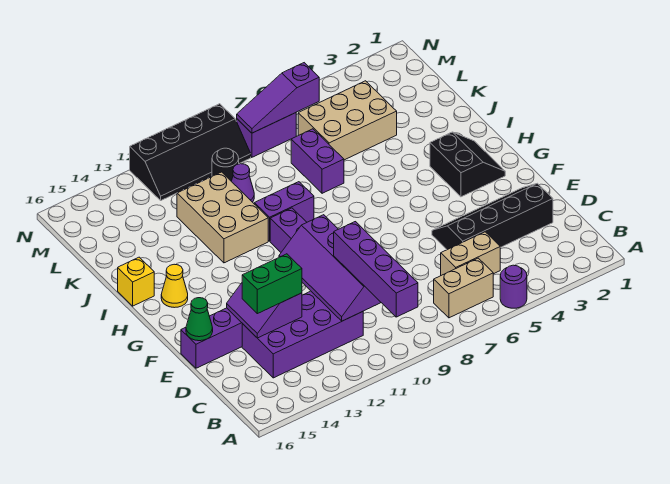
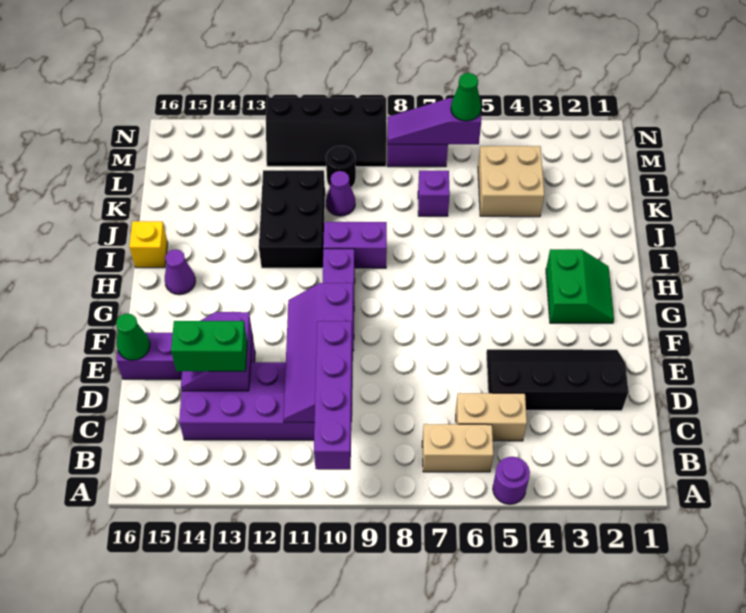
black 2x2 slope [430,132,505,197] -> green 2x2 slope [546,249,614,323]
yellow 1x1 cone [161,264,188,308] -> purple 1x1 cone [165,249,196,295]
tan 2x3 brick [177,172,268,263] -> black 2x3 brick [259,170,325,268]
purple 1x2 brick [291,129,344,193] -> purple 1x1 brick [418,171,450,216]
tan 2x3 brick [298,81,397,160] -> tan 2x2 brick [478,146,544,217]
none -> green 1x1 cone [451,73,481,121]

